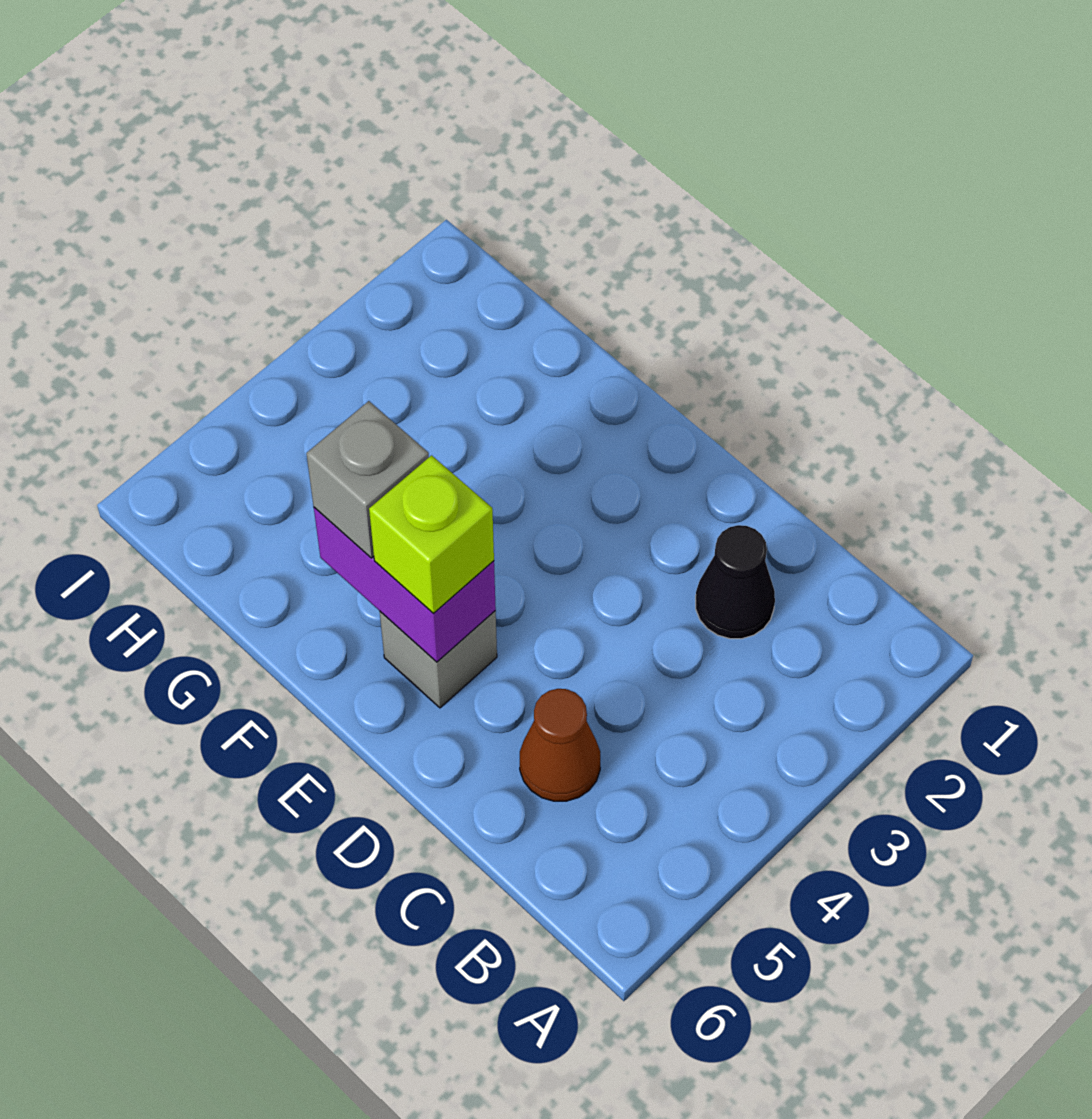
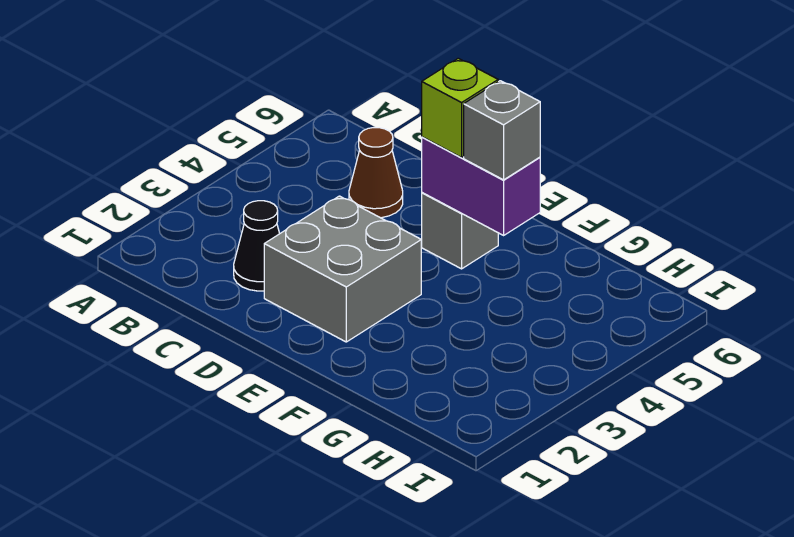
none -> grey 2x2 brick [264,196,421,342]

